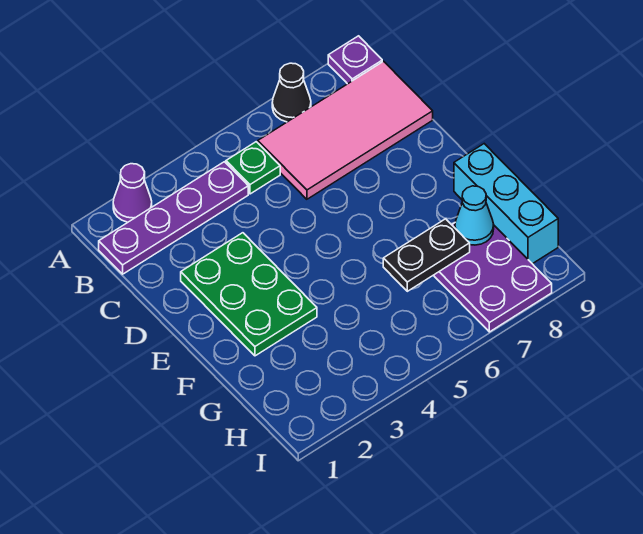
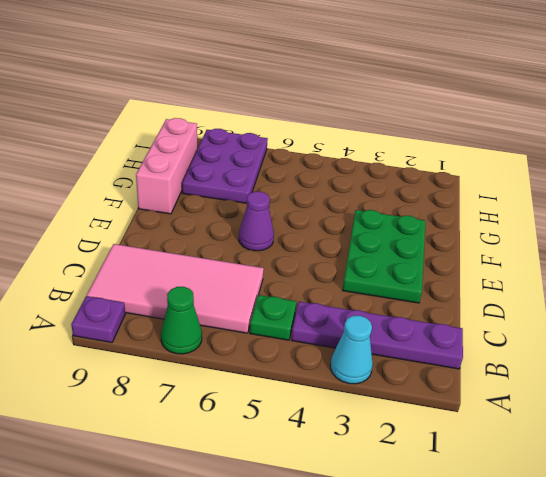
purple 1x1 cone [113,164,152,222] -> purple 1x1 cone moved to [239,191,274,251]
black 1x1 cone [272,63,311,122] -> green 1x1 cone [161,287,202,354]
cyan 1x3 brick [454,144,558,264] -> pink 1x3 brick [136,118,197,214]
black 1x2 plate [383,219,470,291] -> none
cyan 1x1 cone [455,186,494,245] -> cyan 1x1 cone moved to [330,316,373,384]

